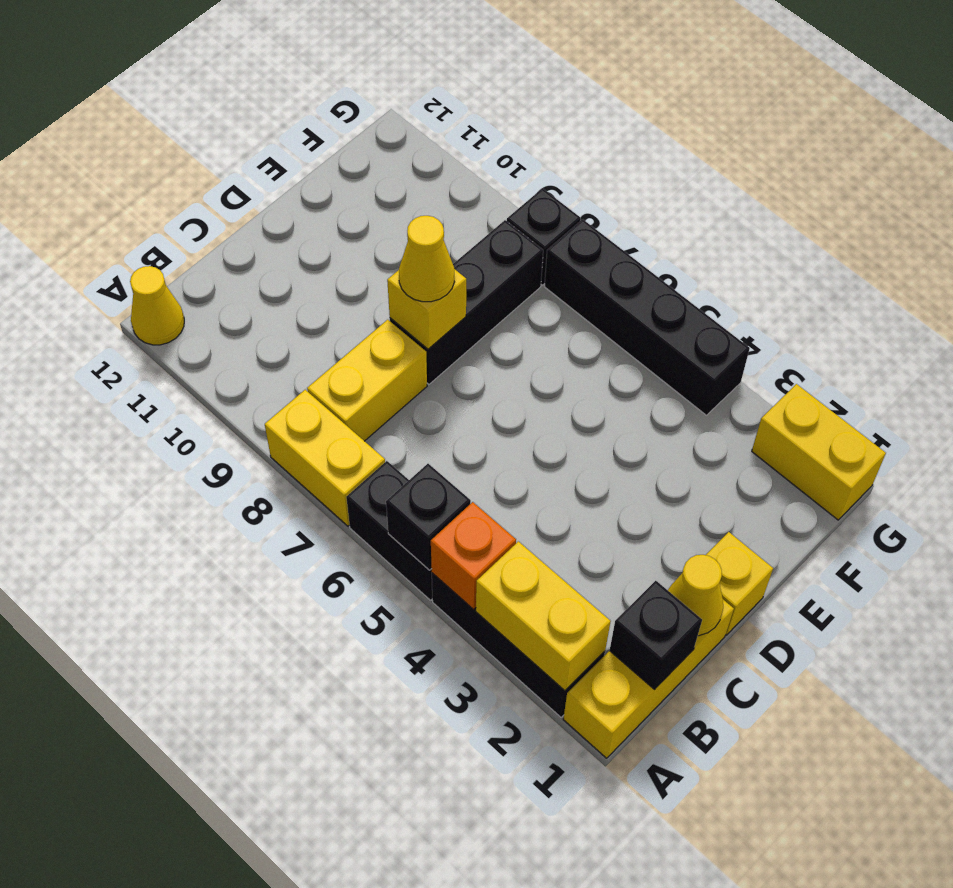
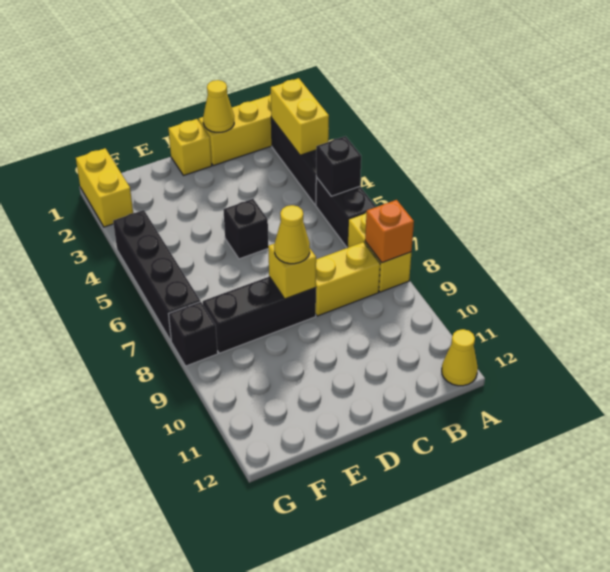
orange 1x1 brick [431,502,516,610] -> orange 1x1 brick moved to [365,200,414,263]
black 1x1 brick [610,581,702,689] -> black 1x1 brick moved to [223,199,268,259]

